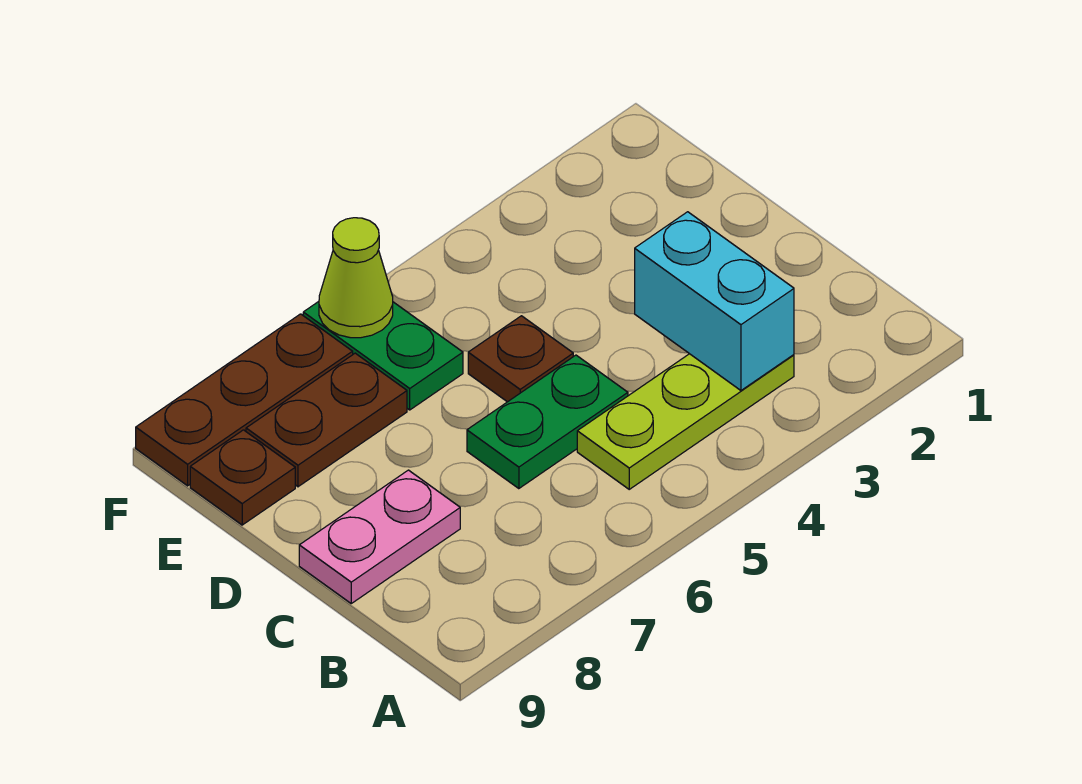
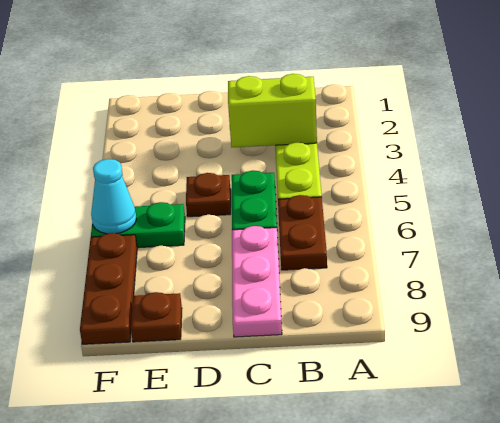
cyan 1x2 brick [635,212,794,390] -> lime 1x2 brick [228,74,317,147]
pink 1x2 plate [299,470,460,603] -> pink 1x3 plate [232,226,282,337]
brown 1x2 plate [246,353,407,487] -> brown 1x2 plate moved to [278,195,327,270]
lime 1x1 cone [319,218,393,338] -> cyan 1x1 cone [91,159,136,234]

